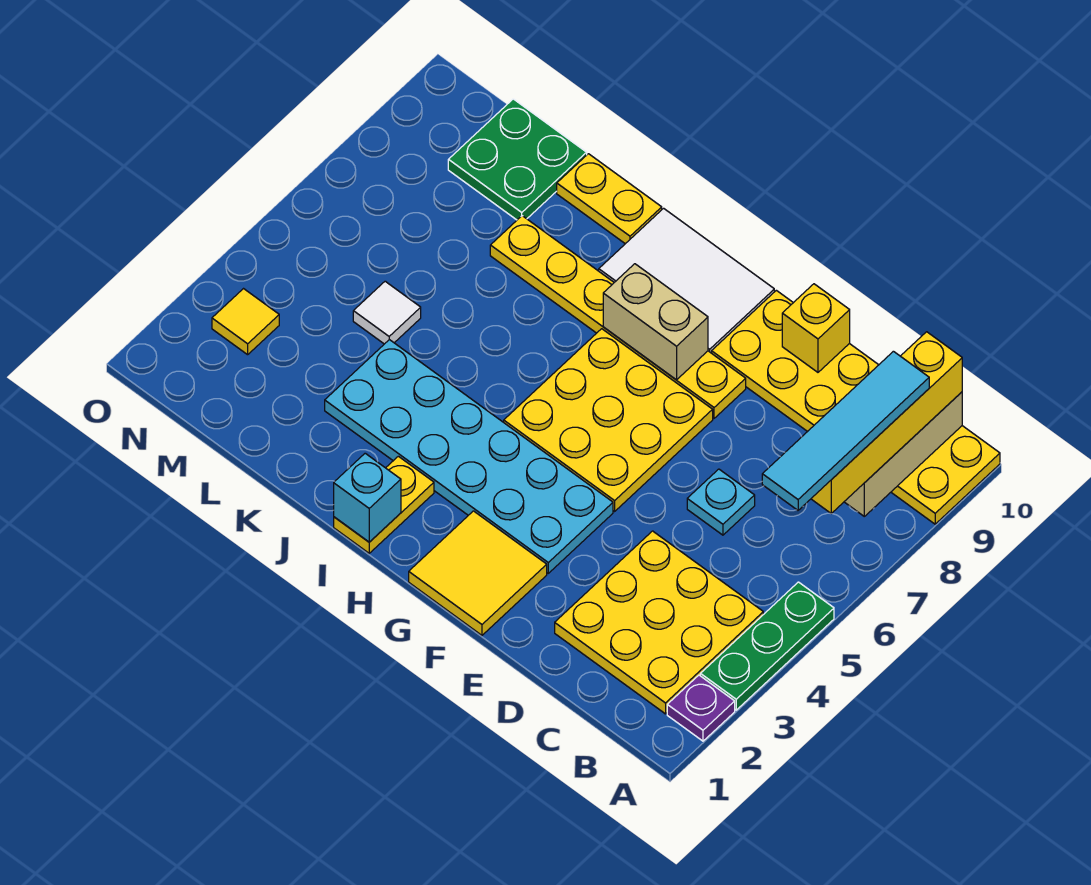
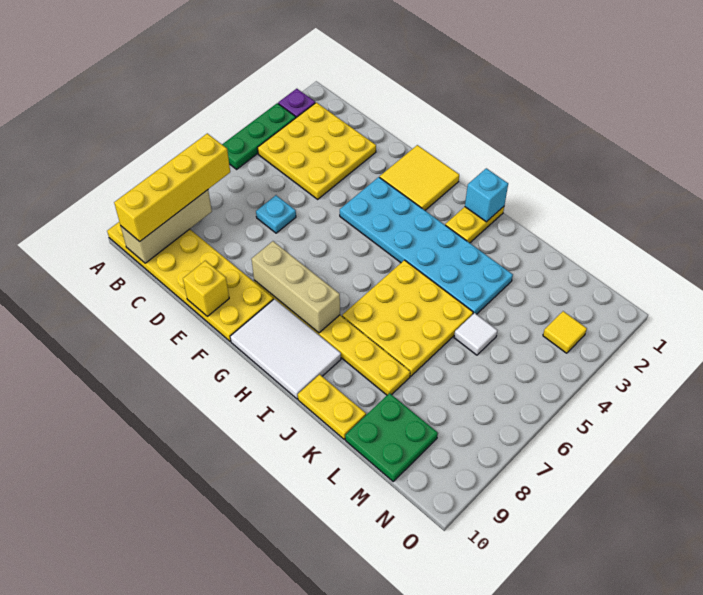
cyan 1x4 tile [762,351,929,510] -> none
yellow 3x3 plate [504,329,713,511] -> yellow 3x3 plate moved to [342,260,473,376]
tan 1x2 brick [603,264,708,380] -> tan 1x3 brick [252,241,340,333]

